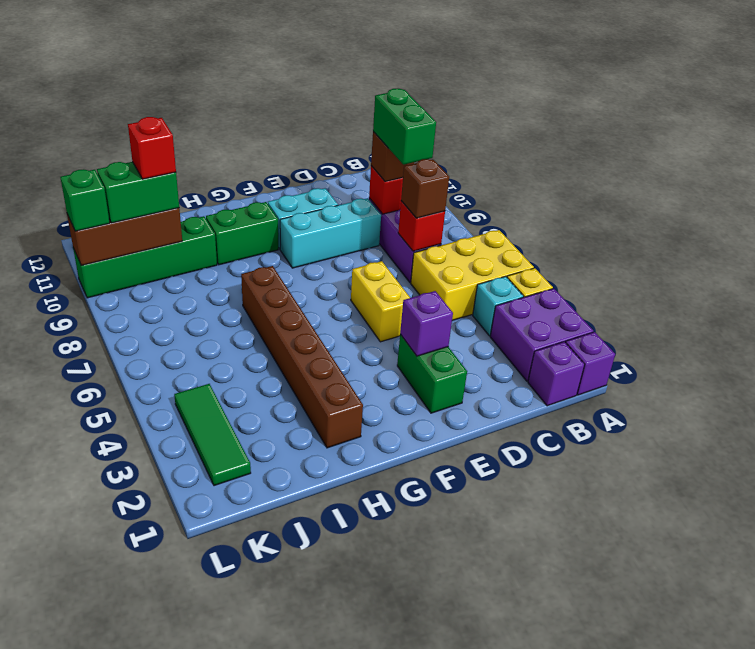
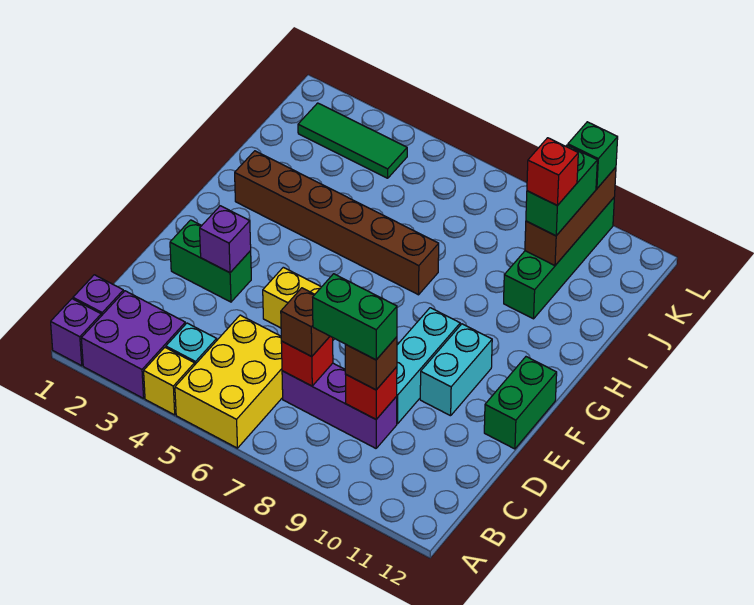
green 1x2 brick [206,202,278,265] -> green 1x2 brick moved to [484,357,557,449]

